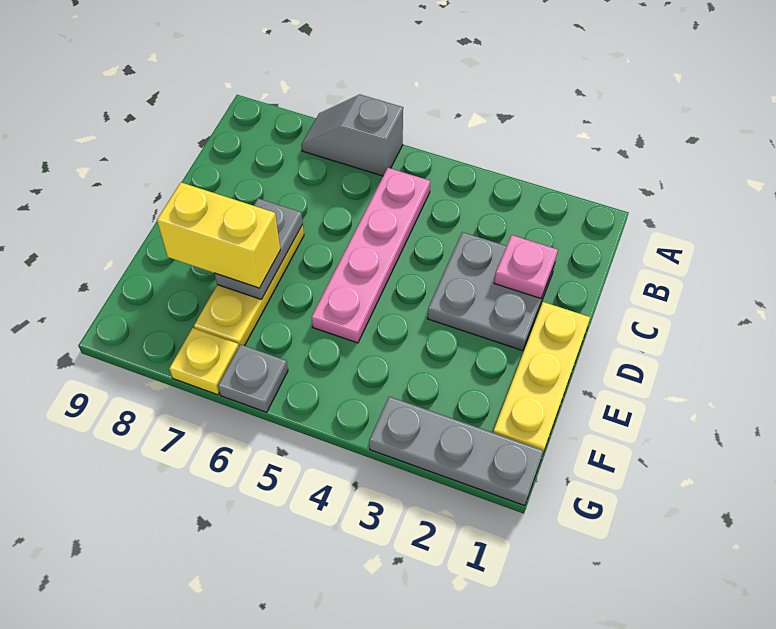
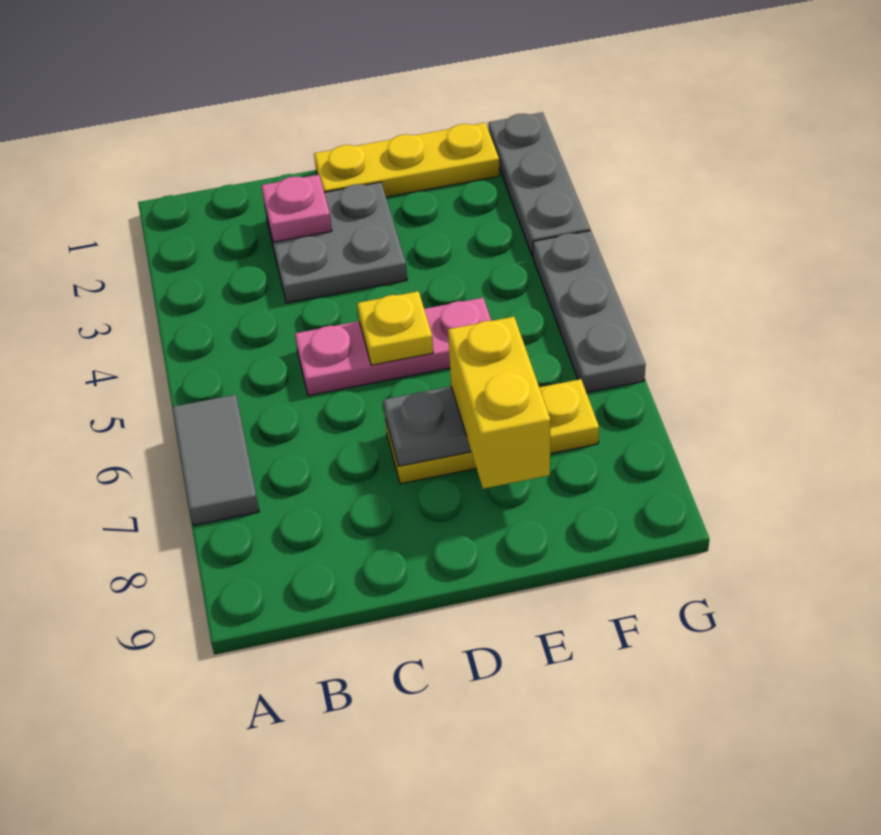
grey 1x2 slope [301,94,403,176] -> grey 1x2 tile [172,395,259,525]
pink 1x4 plate [312,168,430,343] -> pink 1x3 plate [295,298,491,396]
grey 1x1 plate [218,345,288,412] -> grey 1x3 plate [533,231,646,393]
yellow 1x1 plate [169,328,239,395] -> yellow 1x1 plate moved to [357,291,433,365]

